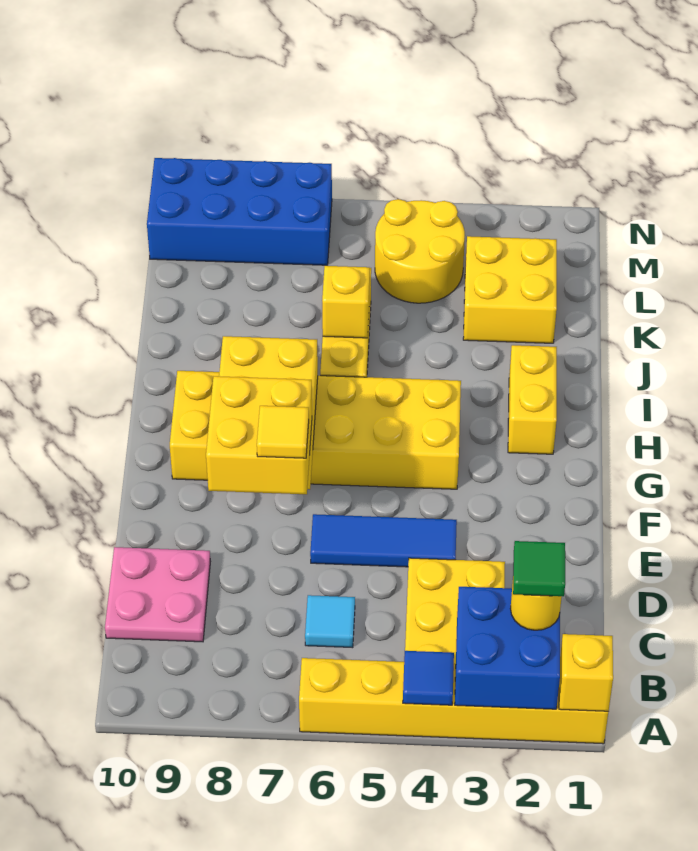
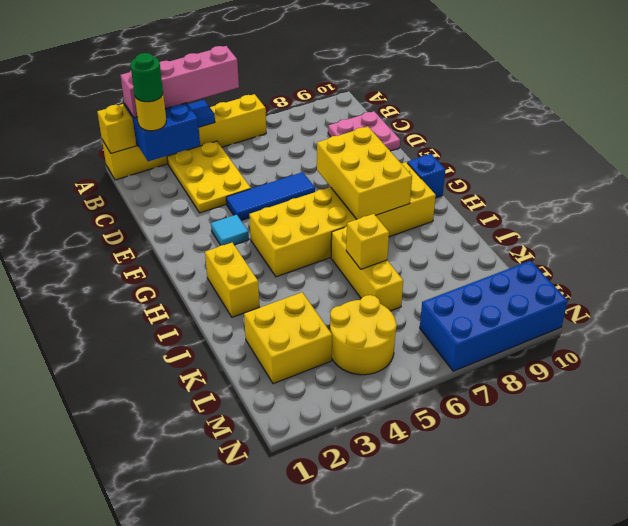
none -> pink 1x4 brick [120,46,239,118]
green 1x1 tile [513,541,565,596] -> green 1x1 round brick [130,53,163,102]
cyan 1x1 tile [305,595,355,648] -> cyan 1x1 tile moved to [211,215,249,245]
yellow 2x2 brick [206,376,312,494] -> none
yellow 1x1 tile [257,406,309,458] -> none
none -> blue 1x1 brick [407,154,445,198]

